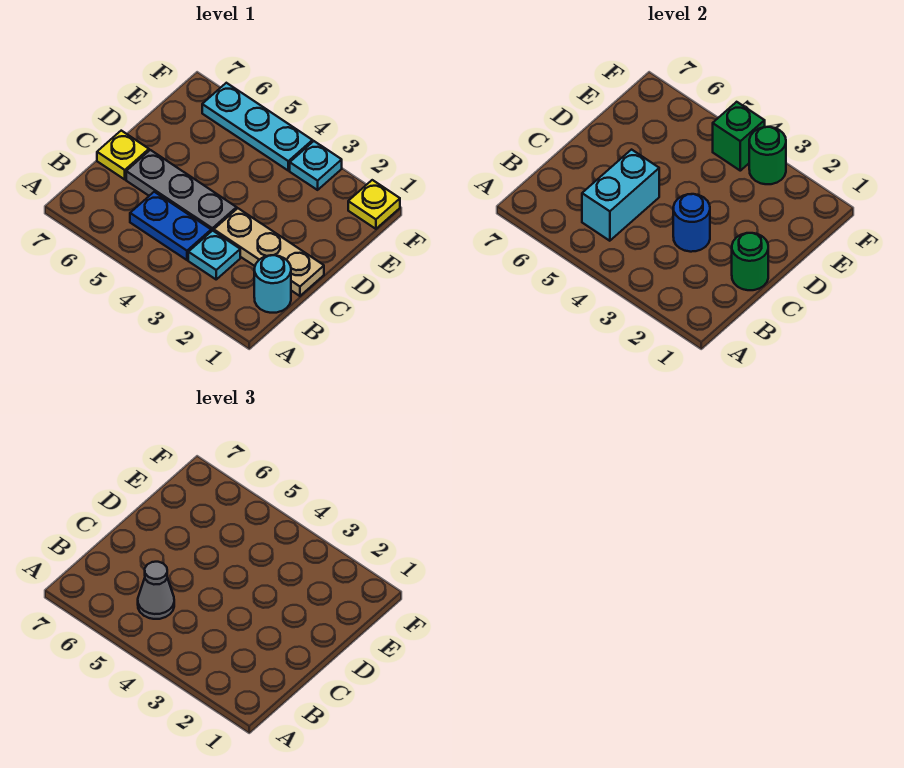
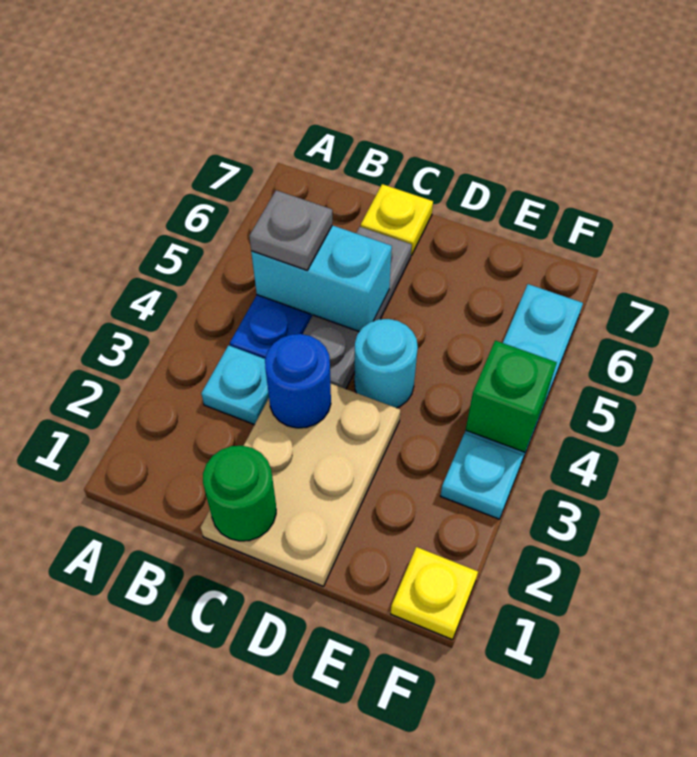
cyan 1x1 round brick [254,255,291,313] -> cyan 1x1 round brick moved to [354,319,418,408]
grey 1x1 cone [138,562,174,619] -> grey 1x1 plate [249,190,332,270]
tan 1x3 plate [214,208,324,296] -> tan 2x3 plate [201,384,400,586]
green 1x1 round brick [749,127,786,184] -> none

